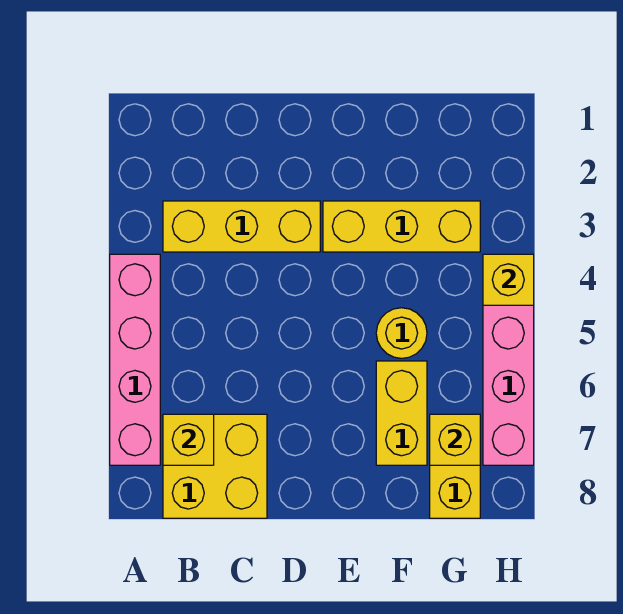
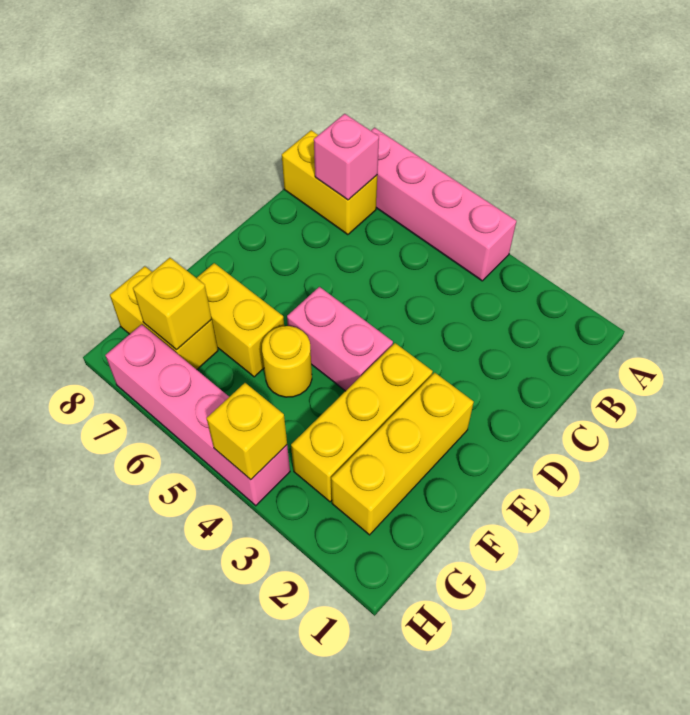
yellow 1x3 brick [163,201,320,252] -> yellow 1x3 brick moved to [331,373,474,535]
yellow 2x2 brick [163,414,267,518] -> yellow 1x2 brick [282,130,377,235]
yellow 1x1 brick [163,414,214,465] -> pink 1x1 brick [314,114,379,200]
none -> pink 1x2 brick [287,287,393,391]

